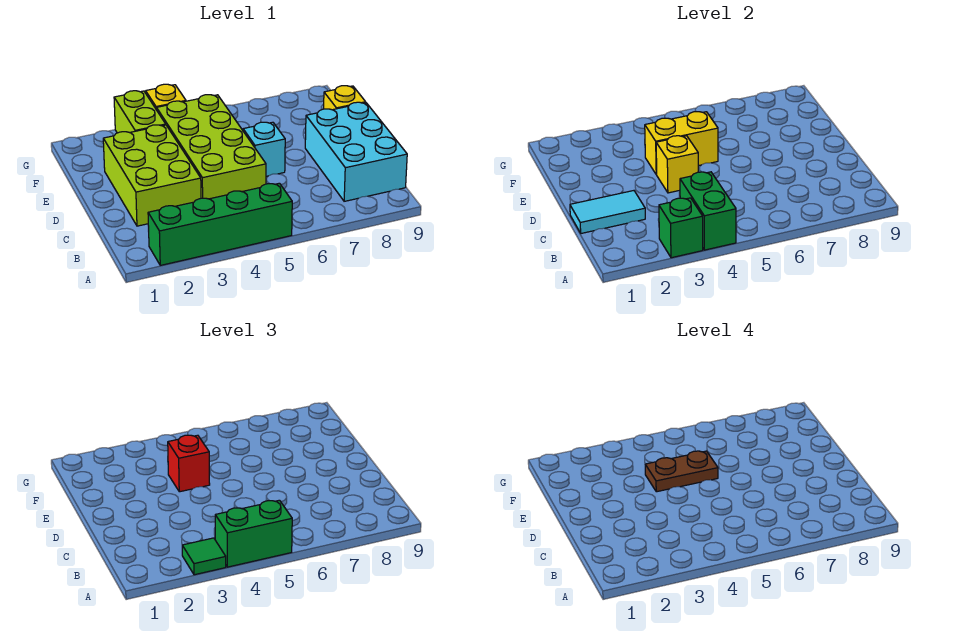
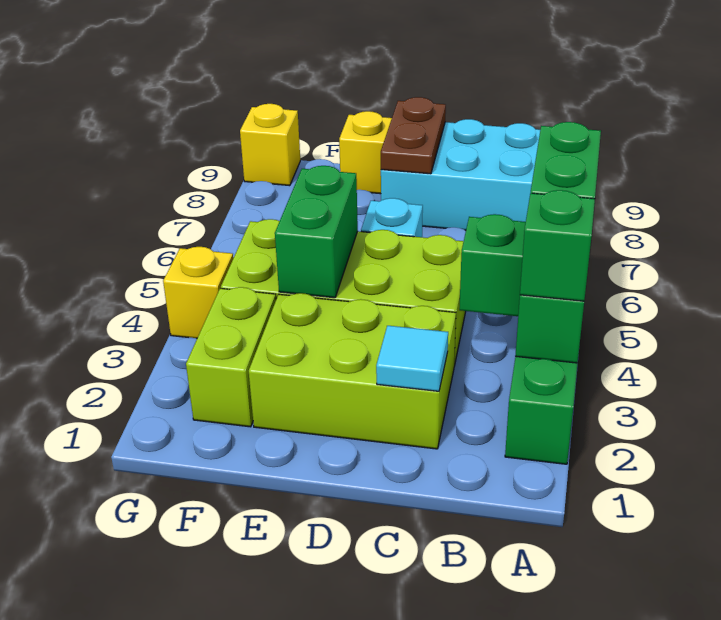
green 1x1 tile [182,538,226,575] -> green 1x1 brick [520,190,595,301]
cyan 1x2 tile [570,191,645,233] -> cyan 1x1 tile [376,326,448,391]
yellow 1x1 brick [656,136,698,193] -> yellow 1x1 brick moved to [240,104,300,186]
yellow 1x2 brick [645,111,718,174] -> green 1x2 brick [275,166,358,298]
red 1x1 brick [168,435,210,492] -> none
brown 1x2 plate [645,451,718,492] -> brown 1x2 plate moved to [381,97,446,174]
lime 1x2 brick [114,91,166,133] -> lime 1x2 brick turned to [186,287,276,427]

